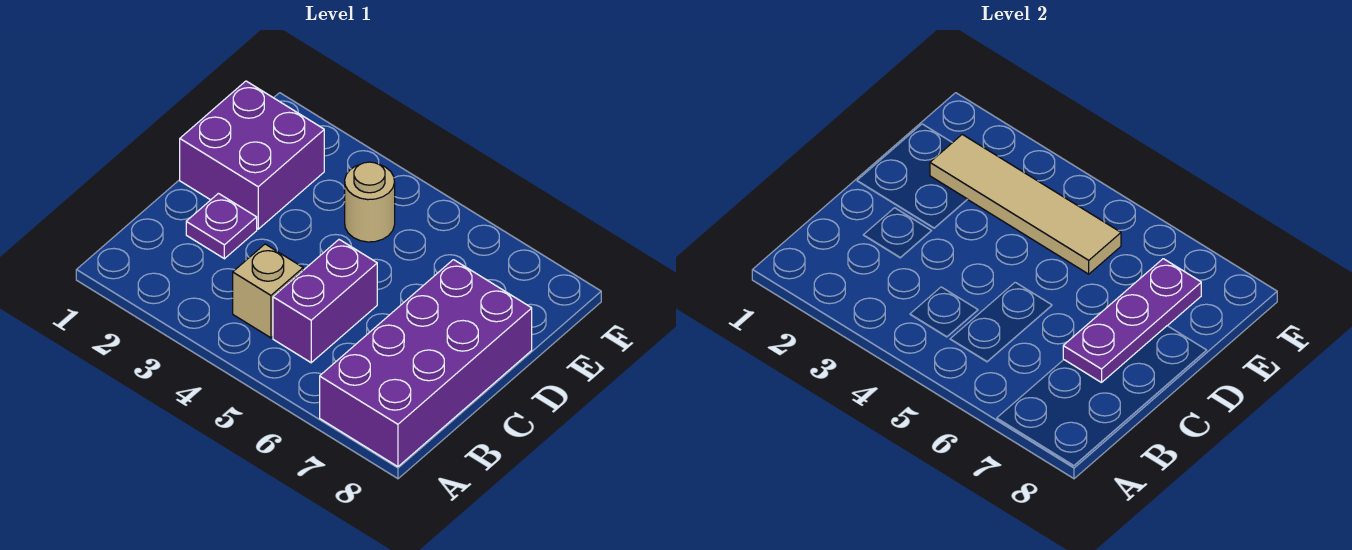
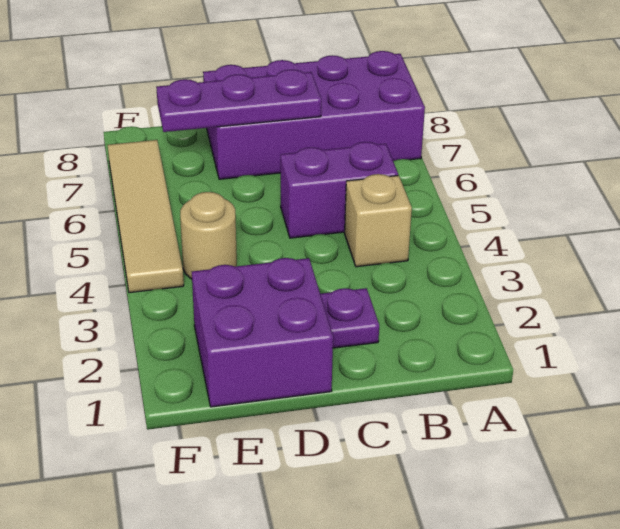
tan 1x4 tile [930,135,1121,274] -> tan 1x4 tile moved to [108,140,184,293]

